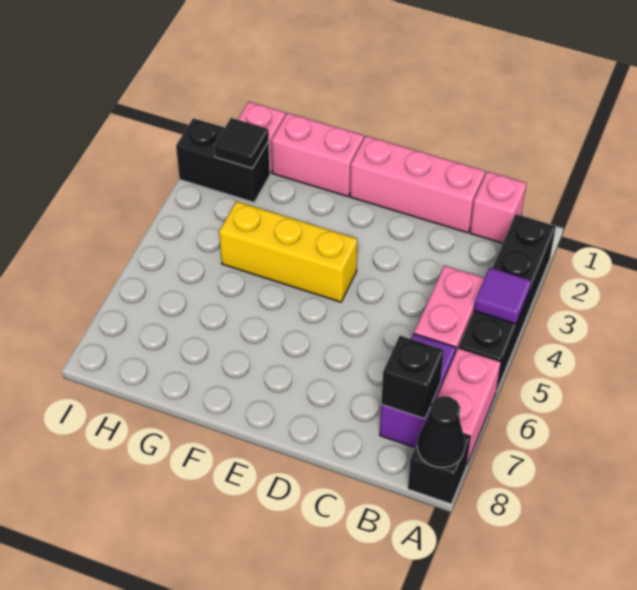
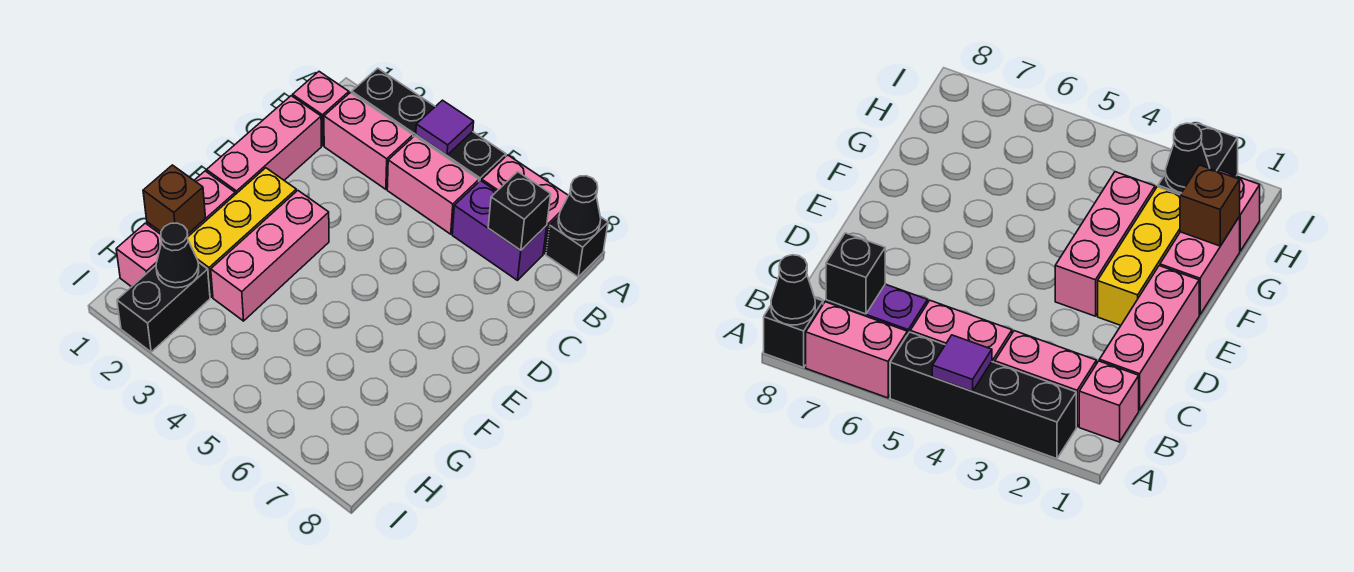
none -> pink 1x2 brick [324,93,413,189]
none -> pink 1x3 brick [211,191,329,321]
yellow 1x3 brick [219,201,357,302] -> yellow 1x3 brick moved to [188,168,296,297]
none -> brown 1x1 brick [143,165,206,234]
black 1x1 tile [214,118,269,168] -> black 1x1 cone [156,223,199,288]

